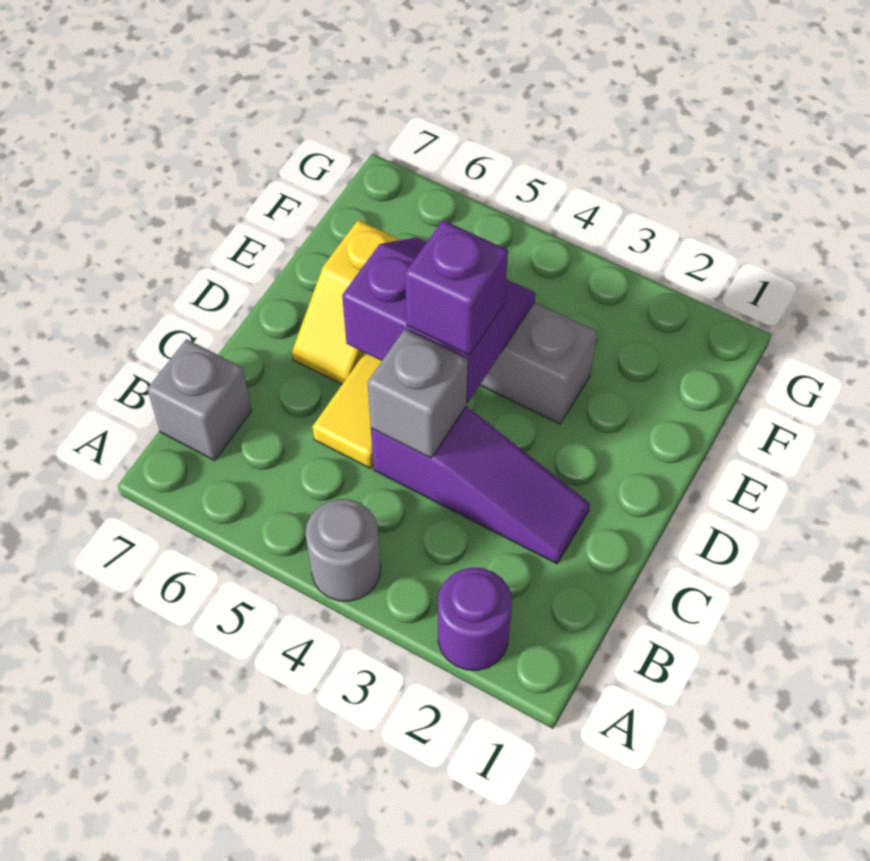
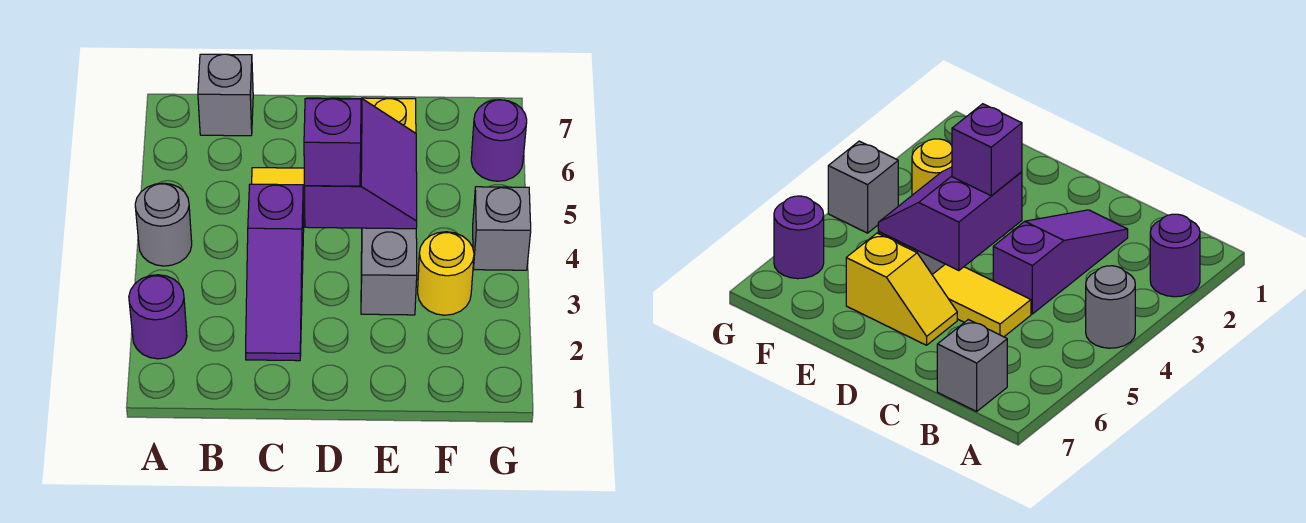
grey 1x1 brick [368,329,468,458] -> grey 1x1 brick moved to [473,187,531,270]
none -> yellow 1x1 round brick [418,232,474,315]
none -> purple 1x1 round brick [471,100,527,181]

